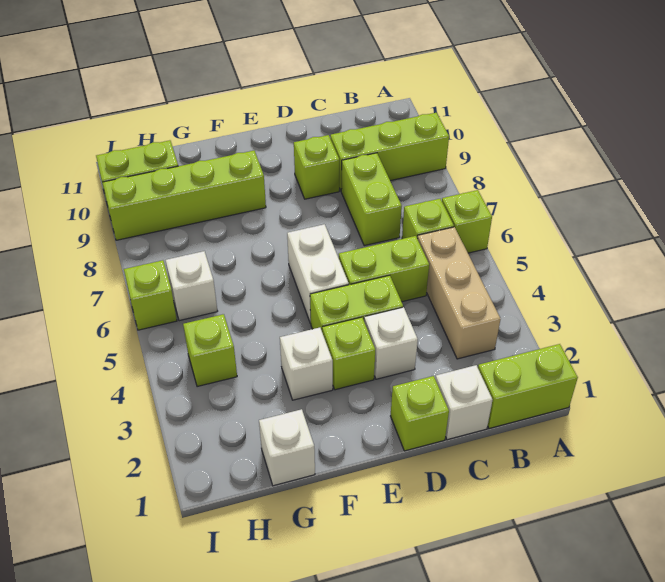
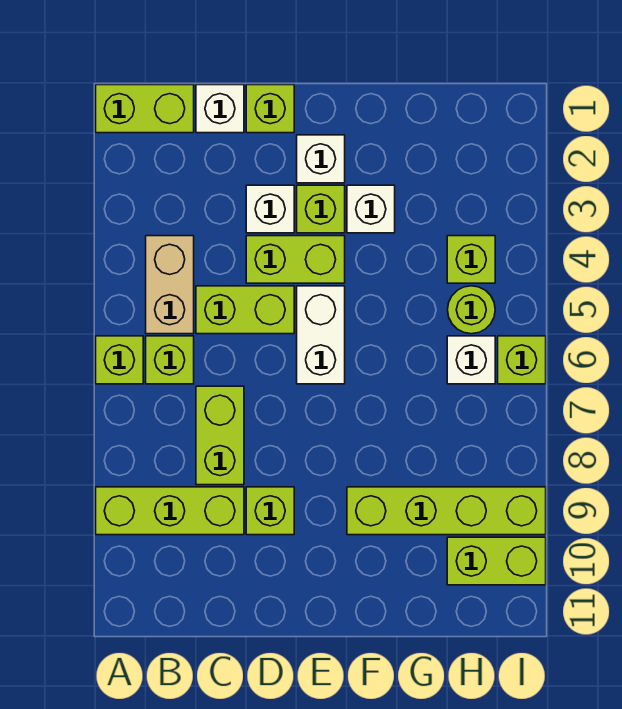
tan 1x3 brick [417,227,500,359] -> tan 1x2 brick [146,236,194,334]
white 1x1 brick [259,409,315,486] -> white 1x1 brick moved to [297,135,345,183]
none -> lime 1x1 round brick [448,286,495,334]

